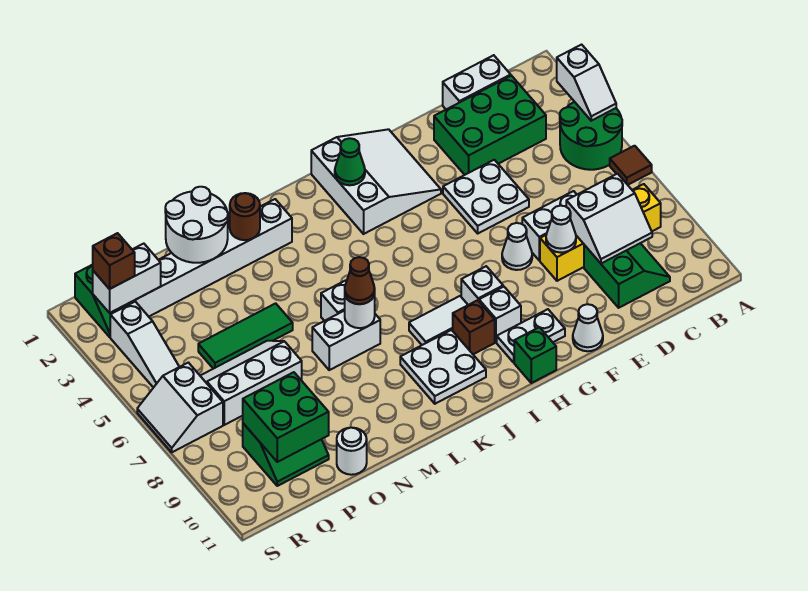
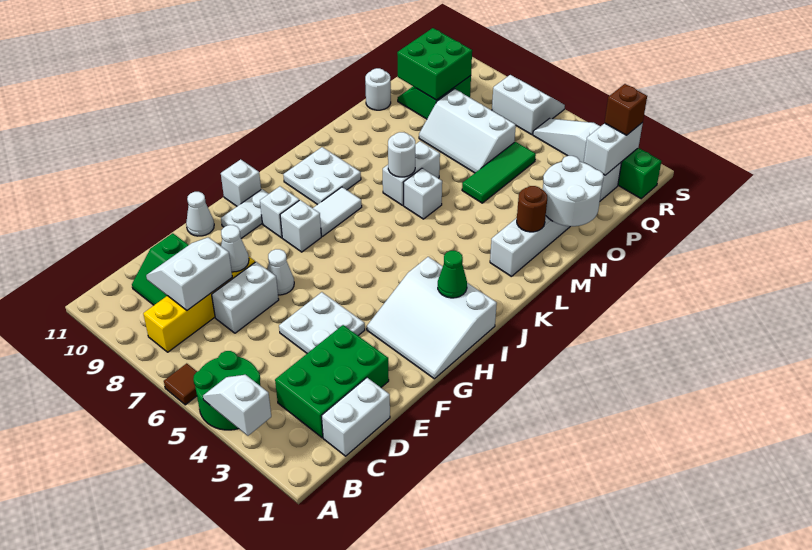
green 1x1 brick [514,327,556,383] -> white 1x1 brick [221,159,261,206]
brown 1x1 brick [453,300,495,354] -> none
brown 1x1 cone [345,257,375,304] -> none
white 2x3 slope [200,341,302,425] -> white 2x3 slope turned to [419,89,516,173]

